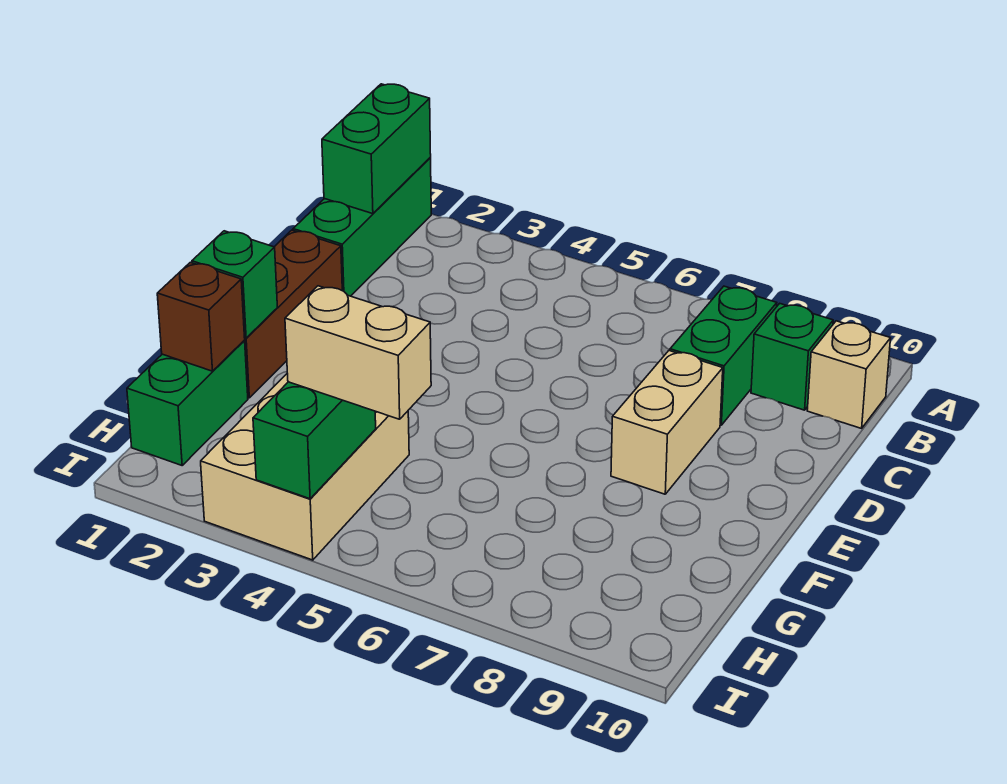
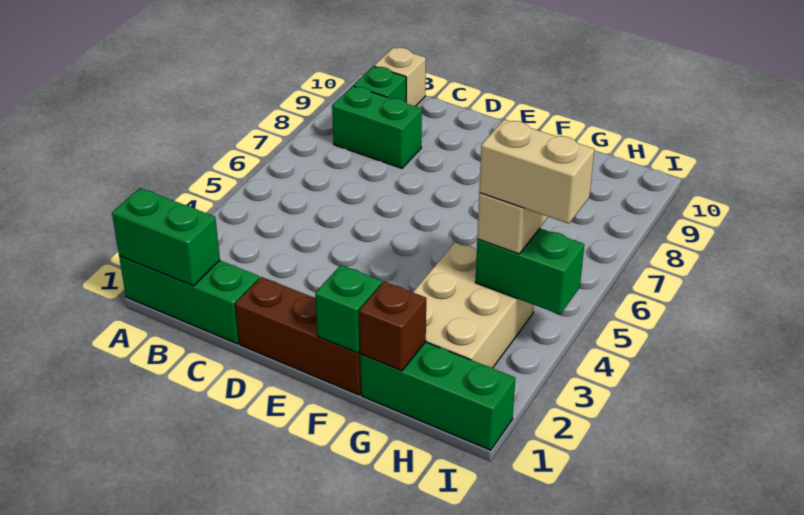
tan 1x2 brick [611,351,723,494] -> tan 1x2 brick moved to [479,120,595,224]
green 1x2 brick [127,341,248,465] -> green 1x3 brick [360,342,515,450]
tan 2x3 brick [201,373,409,560] -> tan 2x3 brick turned to [413,243,534,368]

